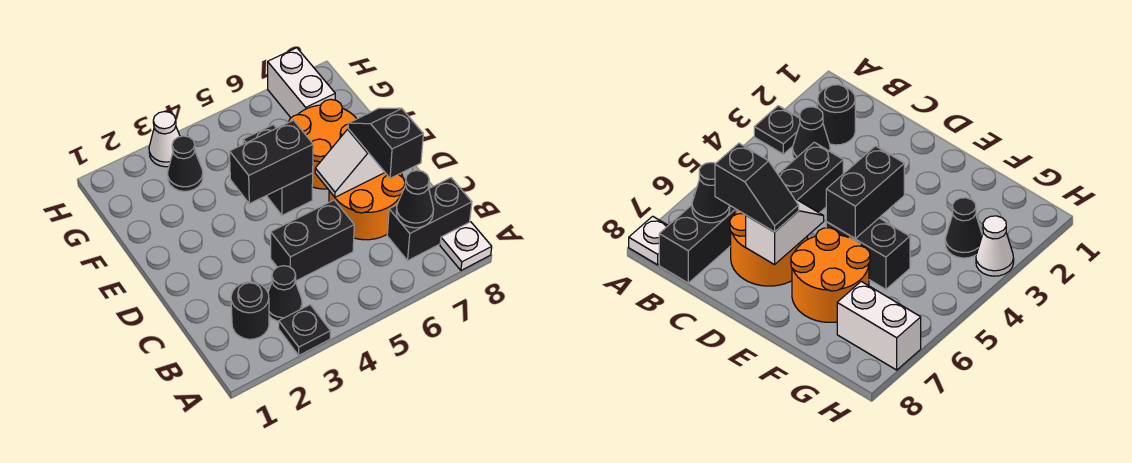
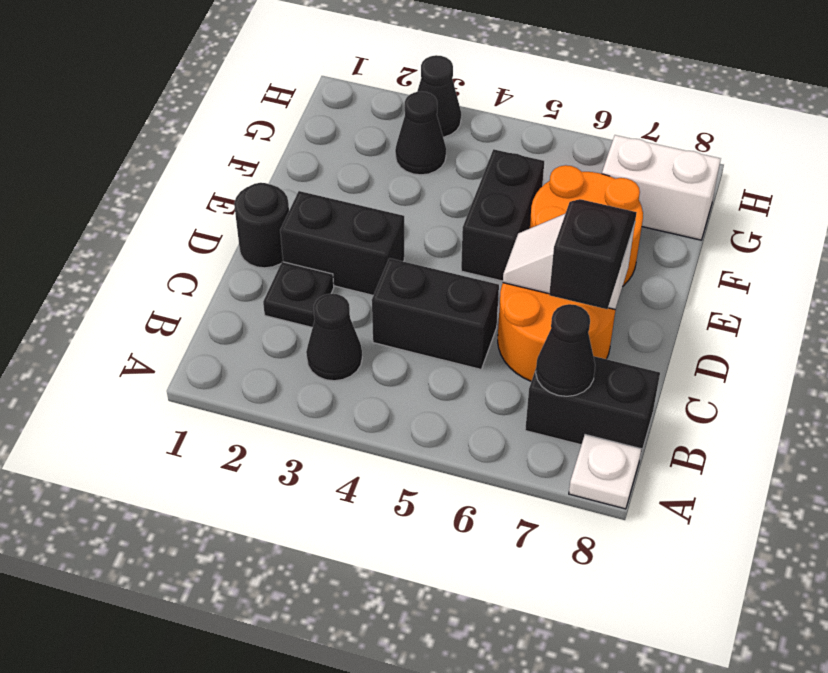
black 1x1 plate [279,305,331,355] -> black 1x1 plate moved to [263,262,334,327]
black 1x1 round brick [231,282,269,339] -> black 1x1 round brick moved to [234,183,289,268]
black 1x2 brick [229,120,313,204] -> black 1x2 brick moved to [280,191,404,295]
white 1x2 brick [268,48,335,118] -> white 1x2 brick turned to [602,135,721,240]
white 1x1 cone [149,112,180,167] -> black 1x1 cone [417,55,461,137]

